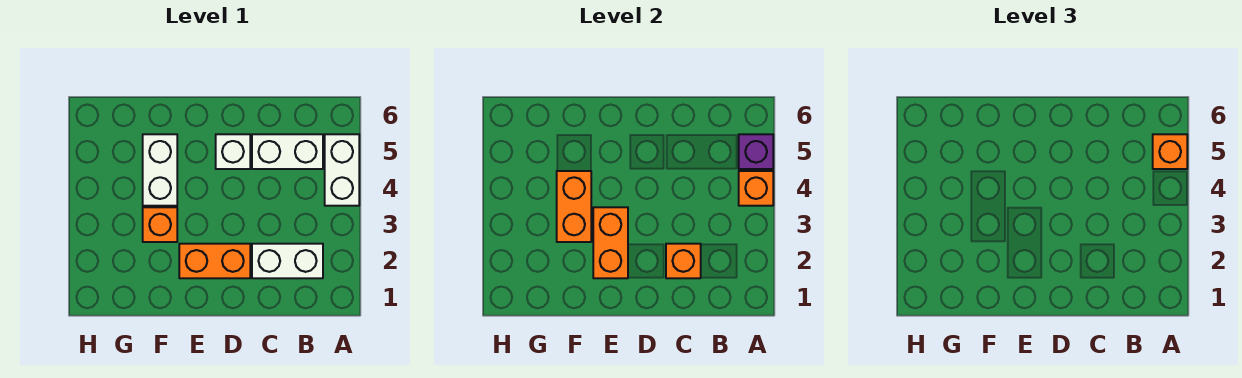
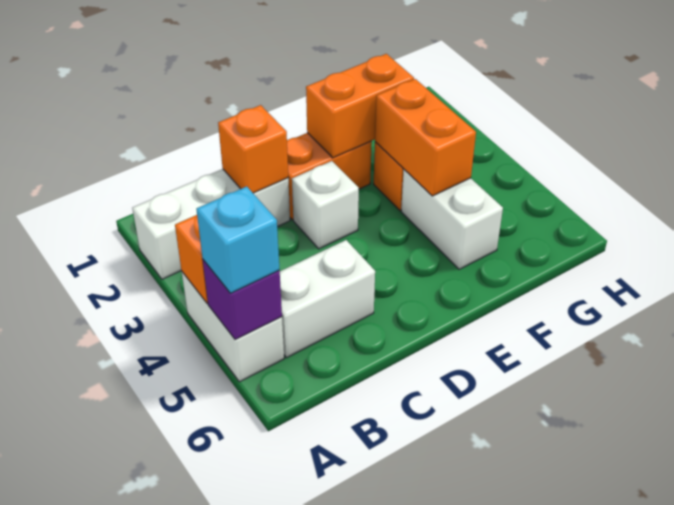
orange 1x1 brick [1153,134,1187,169] -> cyan 1x1 brick [196,186,280,293]
white 1x2 brick [252,244,323,278] -> white 1x3 brick [132,169,290,279]
white 1x1 brick [216,134,250,169] -> white 1x1 brick moved to [292,161,359,249]
orange 1x2 brick [593,207,628,278] -> orange 1x2 brick turned to [306,54,414,158]

